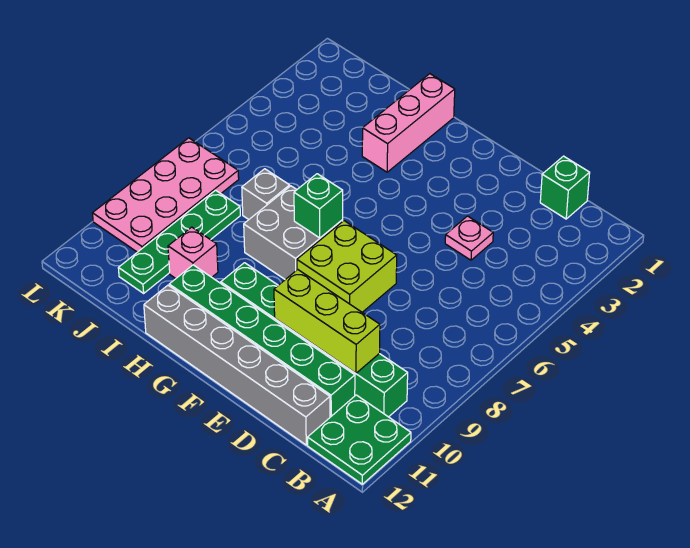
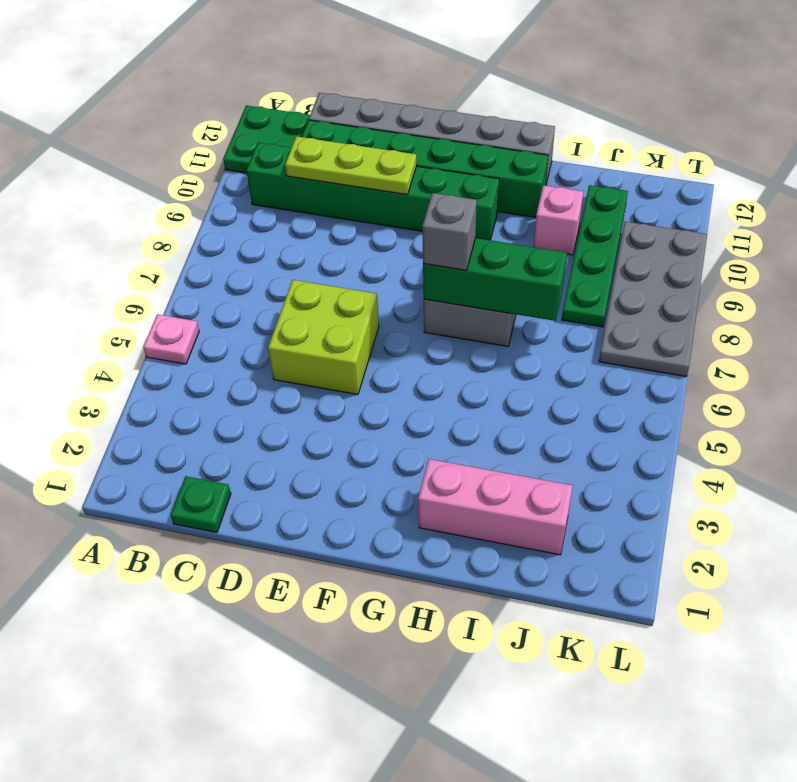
green 1x1 brick [540,156,590,219] -> green 1x1 plate [171,476,231,533]
lime 1x3 brick [274,270,380,373] -> lime 1x3 plate [285,136,417,194]
pink 1x1 plate [445,216,493,260] -> pink 1x1 plate moved to [143,314,199,364]
lime 2x2 brick [297,221,397,312] -> lime 2x2 brick moved to [268,280,379,395]
green 1x1 brick [294,174,343,238] -> green 1x3 brick [423,238,567,321]
pink 1x3 brick [362,74,455,172] -> pink 1x3 brick turned to [418,459,573,555]
grey 1x1 brick [242,169,290,219] -> grey 1x1 brick moved to [422,193,477,270]
pink 2x4 plate [93,138,239,252] -> grey 2x4 plate [599,222,707,377]

